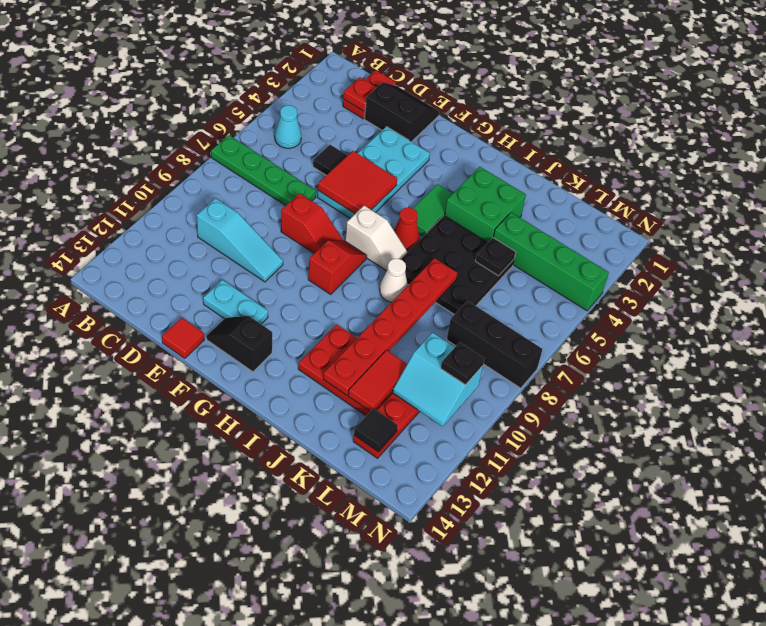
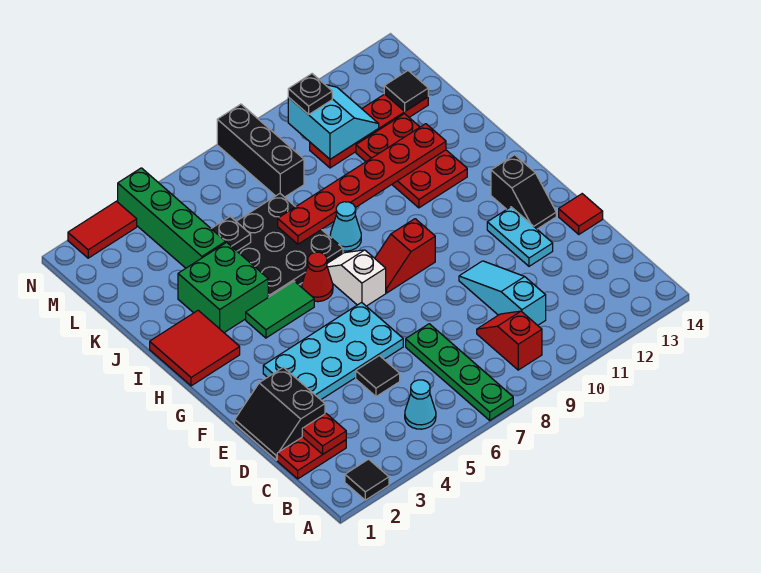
none -> black 1x1 tile [345,459,389,500]
red 2x2 tile [318,151,397,214] -> red 2x2 tile moved to [150,310,240,386]
red 1x2 slope [281,193,343,253] -> red 1x2 slope moved to [477,311,542,370]
white 1x1 cone [380,259,408,302] -> cyan 1x1 cone [330,202,361,251]
red 1x2 tile [348,350,407,411] -> red 1x2 tile moved to [68,201,137,258]

